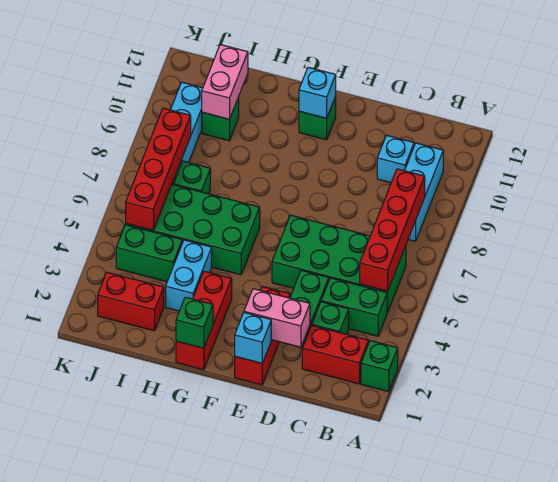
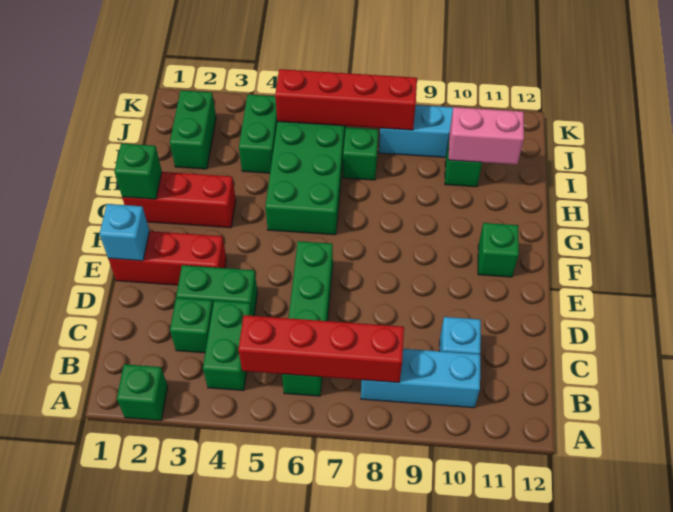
red 1x2 brick [302,326,369,384] -> none
green 2x4 brick [272,215,406,312] -> green 1x4 brick [282,241,333,396]
pink 1x2 brick [244,289,310,347] -> none
cyan 1x1 brick [299,67,336,118] -> none
cyan 1x2 brick [166,240,212,311] -> none
red 1x2 brick [98,272,164,331] -> green 1x2 brick [170,90,216,169]

